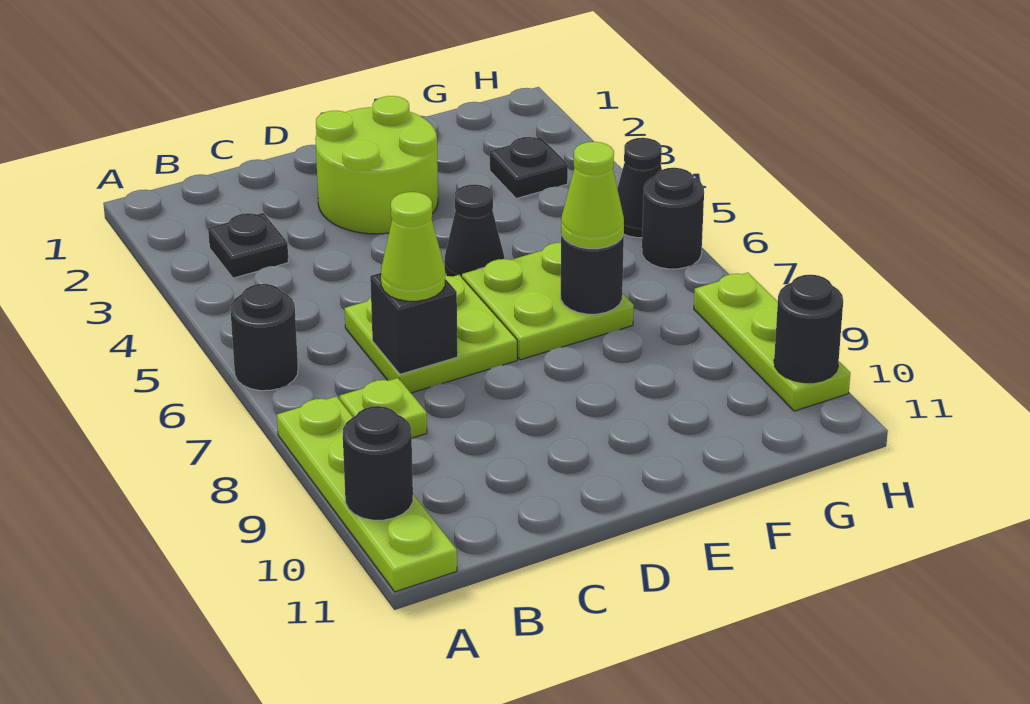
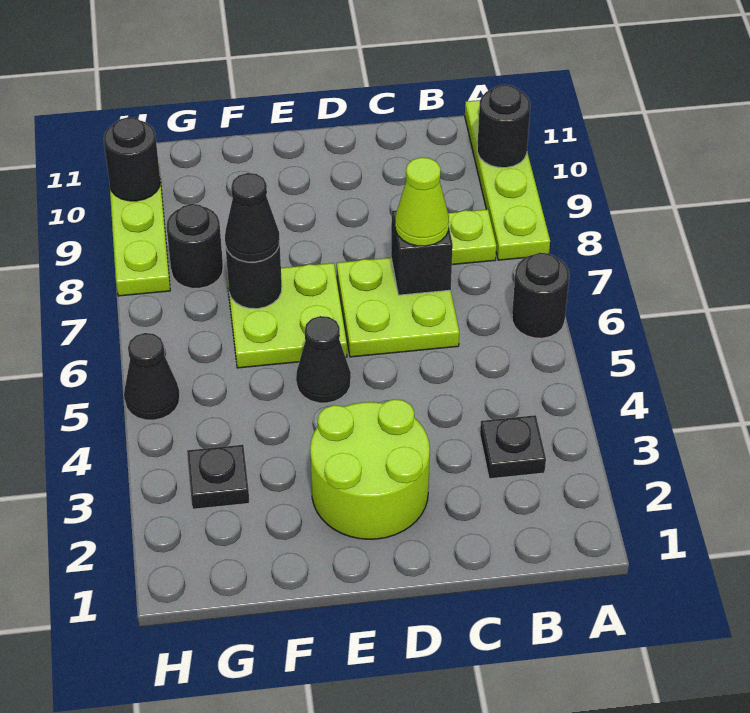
lime 1x1 cone [561,142,624,249] -> black 1x1 cone [225,173,280,262]
black 1x1 round brick [642,168,704,269] -> black 1x1 round brick moved to [167,204,223,288]

